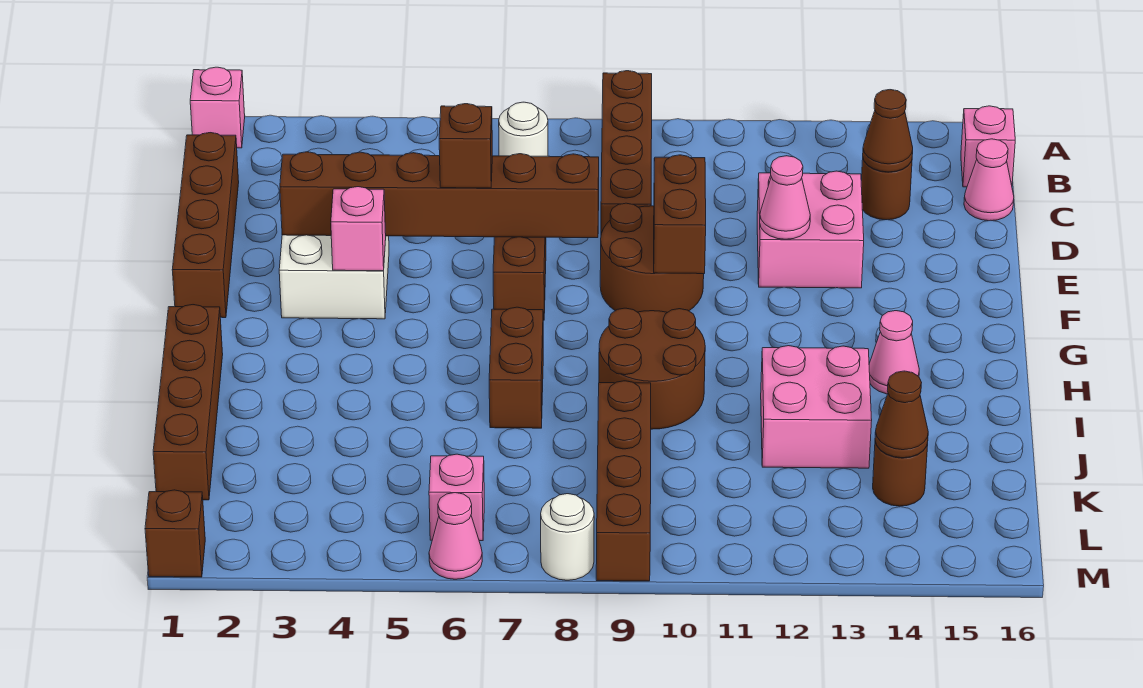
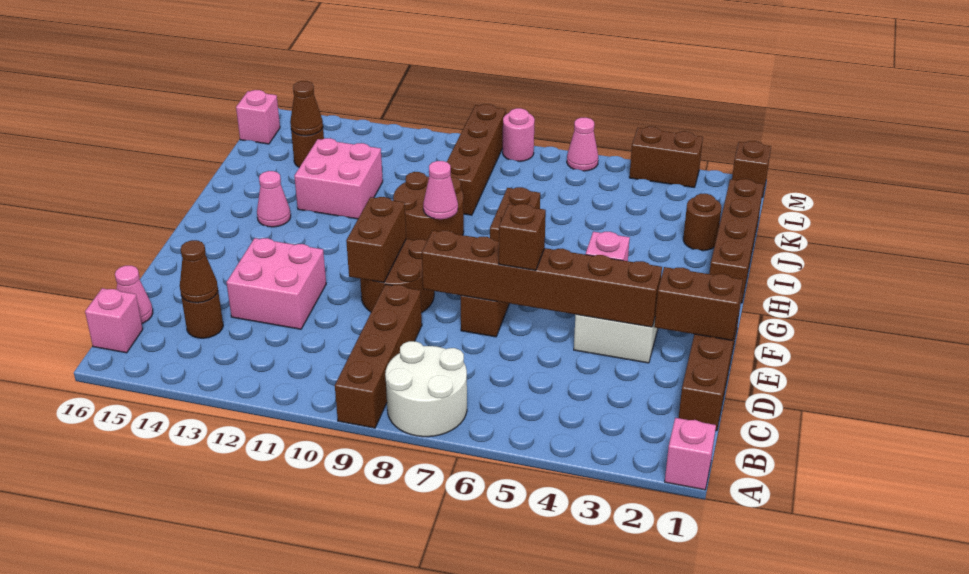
white 1x1 round brick [499,102,548,156] -> white 2x2 round brick [385,341,467,437]
none -> brown 1x2 brick [654,267,743,340]
pink 1x1 cone [760,156,810,239] -> pink 1x1 cone moved to [423,161,458,219]
none -> brown 1x1 round brick [683,194,721,251]
pink 1x1 brick [429,454,484,541] -> pink 1x1 brick moved to [236,90,280,144]
none -> brown 1x2 brick [629,127,703,187]
white 1x1 round brick [541,494,594,580] -> pink 1x1 round brick [503,108,535,162]

